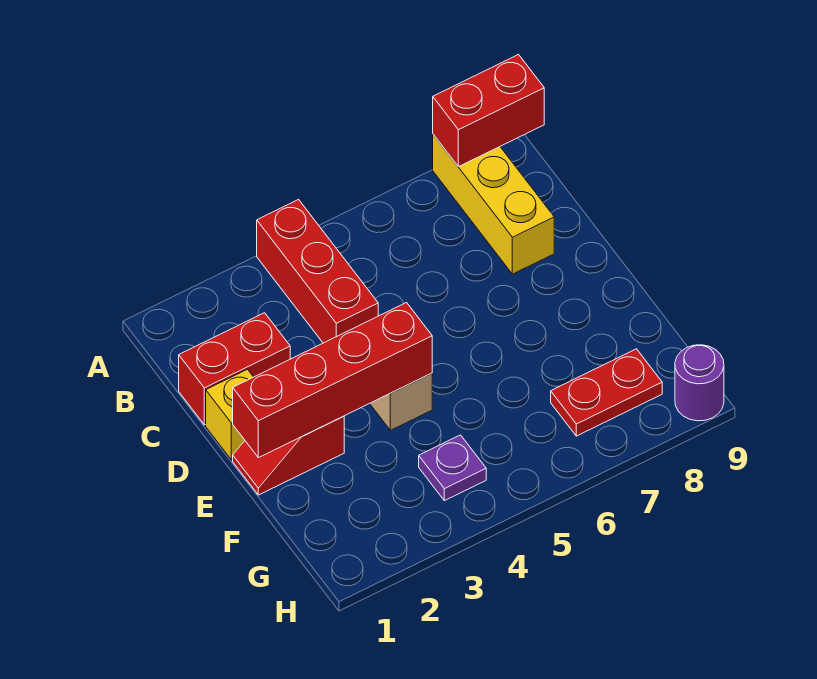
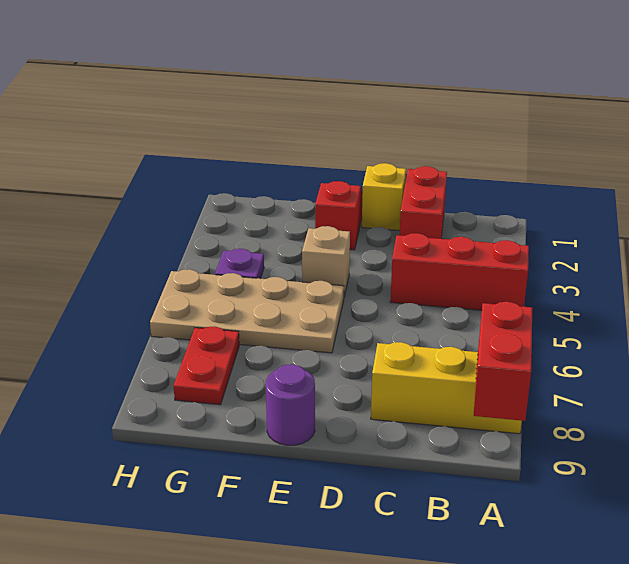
red 1x4 brick [233,303,432,458] -> none
none -> tan 2x4 plate [150,269,344,353]
purple 1x1 round brick [675,345,724,421] -> purple 1x1 round brick moved to [266,364,315,445]

